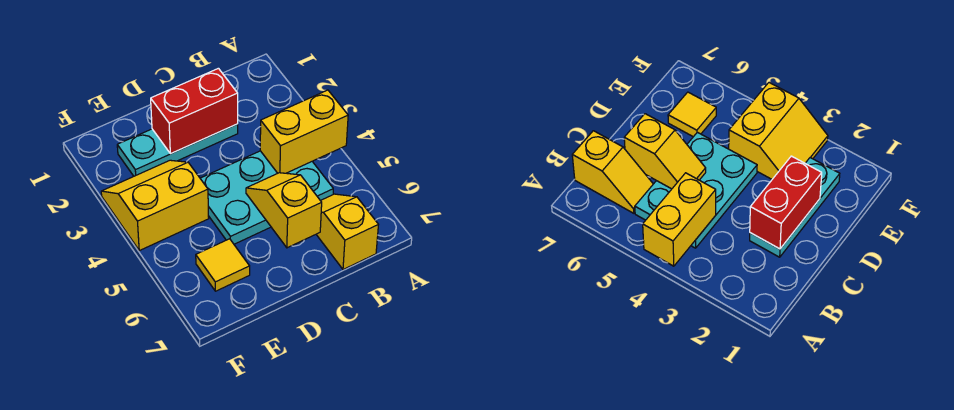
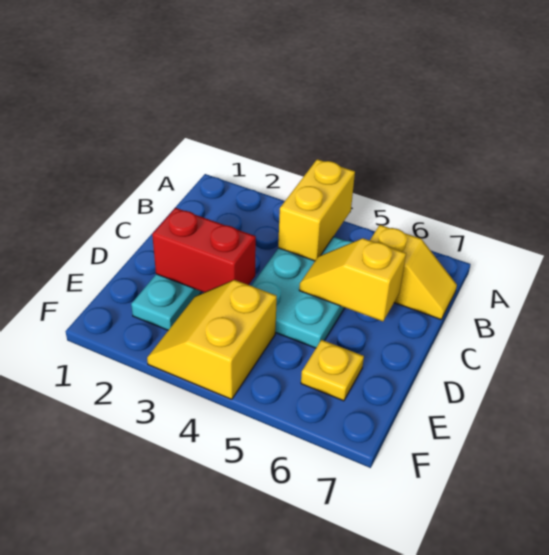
yellow 1x2 slope [316,194,378,270] -> yellow 1x2 slope turned to [370,225,457,319]
red 1x2 brick [151,68,238,154] -> red 1x2 brick turned to [152,208,256,292]
yellow 1x1 tile [196,239,250,291] -> yellow 1x1 plate [301,340,364,401]

